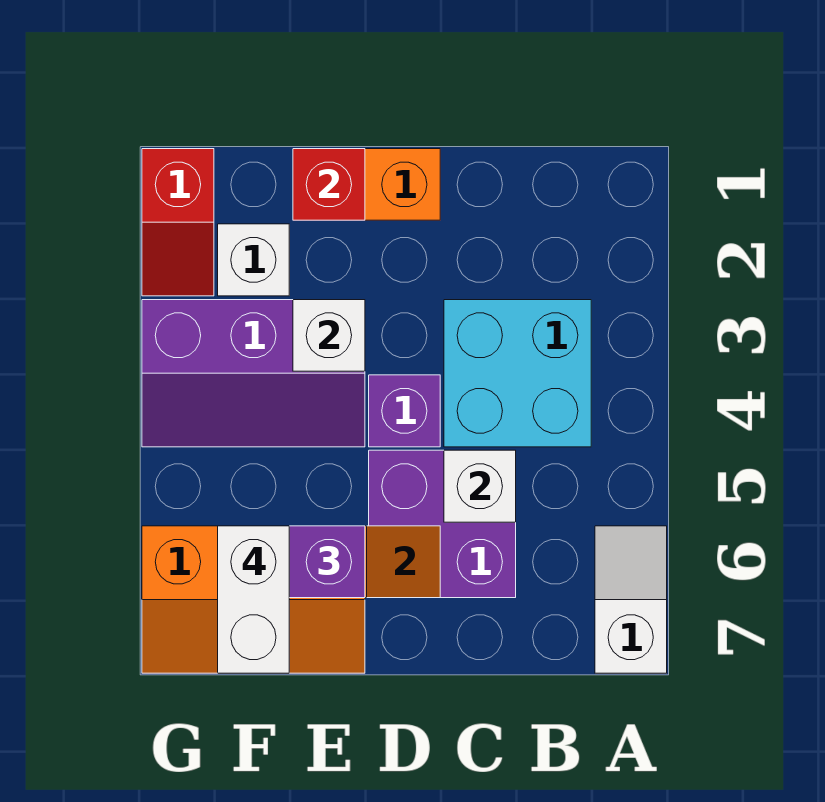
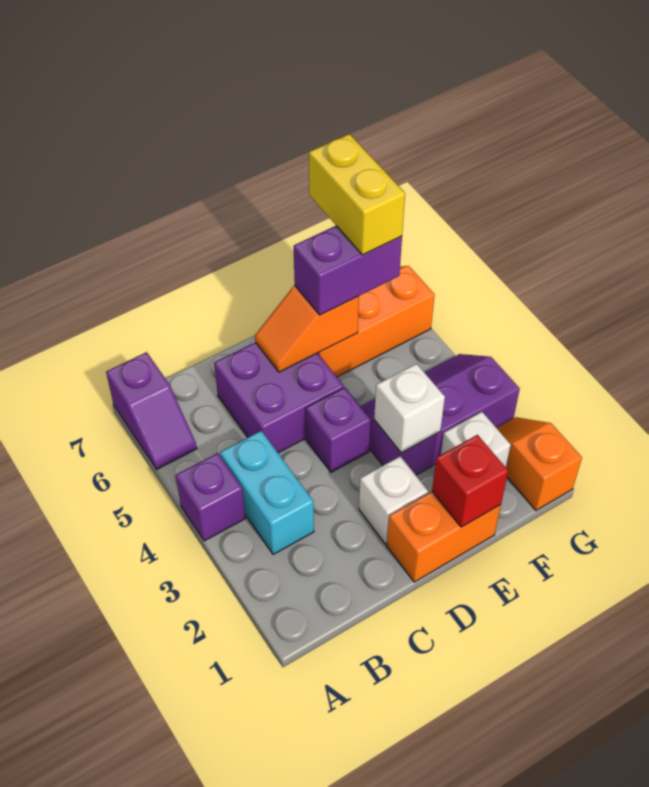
none -> purple 1x1 brick [176,453,245,541]
white 1x2 slope [595,526,667,673] -> purple 1x2 slope [106,352,197,469]
cyan 2x2 brick [444,300,591,447] -> cyan 1x2 brick [220,431,314,554]
white 1x1 brick [444,450,516,522] -> white 1x1 brick moved to [359,456,428,544]
white 1x2 brick [218,526,289,673] -> yellow 1x2 brick [309,134,405,255]
red 1x2 slope [142,149,214,296] -> orange 1x2 slope [497,417,582,510]

